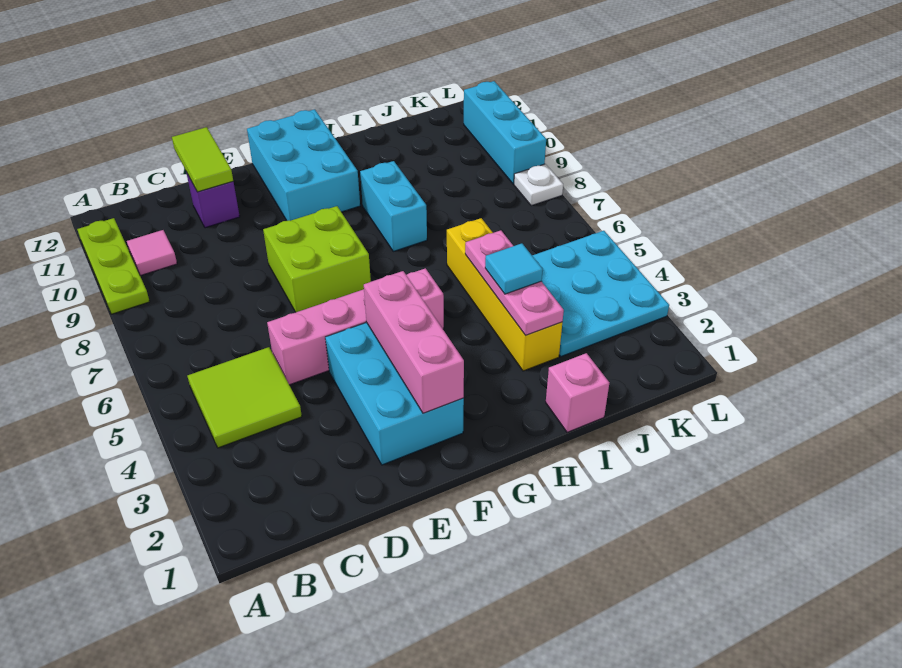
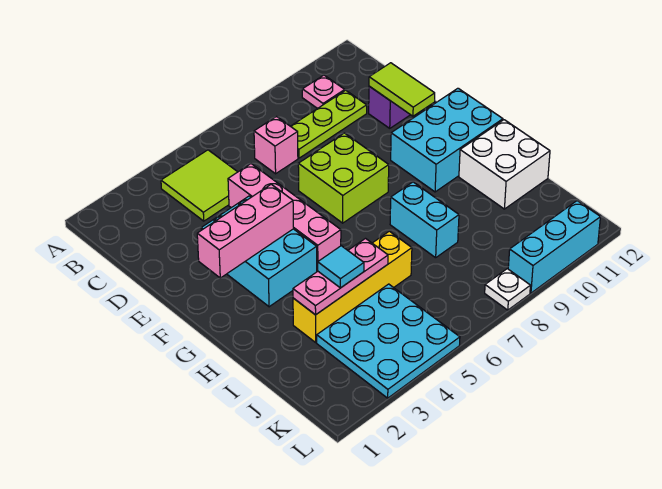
lime 1x3 plate [77,218,150,314] -> lime 1x3 plate moved to [291,90,367,158]
pink 1x1 tile [127,230,177,276] -> pink 1x1 plate [302,75,345,109]
lime 1x2 tile [172,127,233,192] -> lime 1x2 tile turned to [369,63,435,116]
cyan 2x3 brick [325,322,464,465] -> cyan 2x3 brick turned to [201,196,317,307]
cyan 1x2 brick [360,161,427,251] -> cyan 1x2 brick turned to [390,182,459,258]
none -> white 2x2 brick [459,120,550,209]
pink 1x1 brick [546,353,609,432] -> pink 1x1 brick moved to [254,117,298,174]

